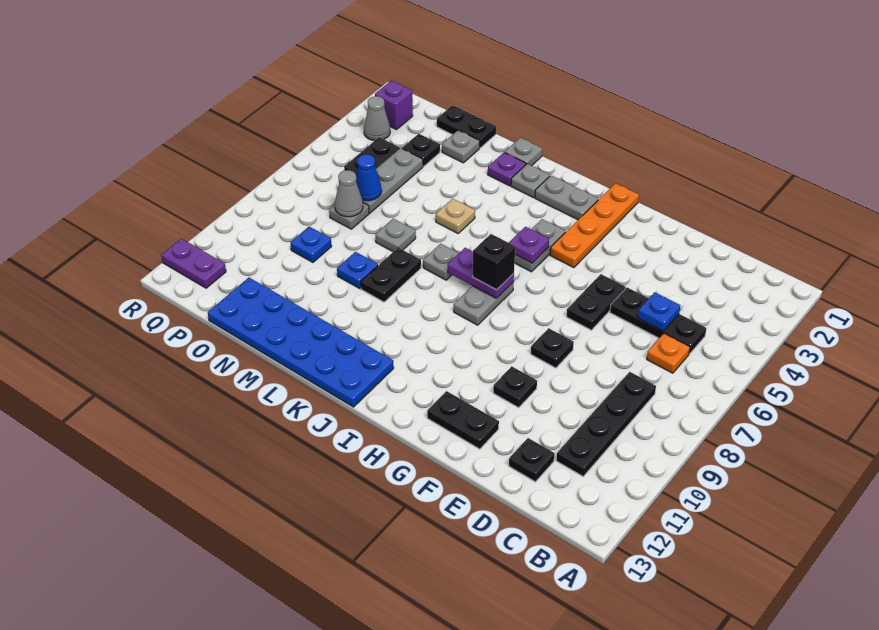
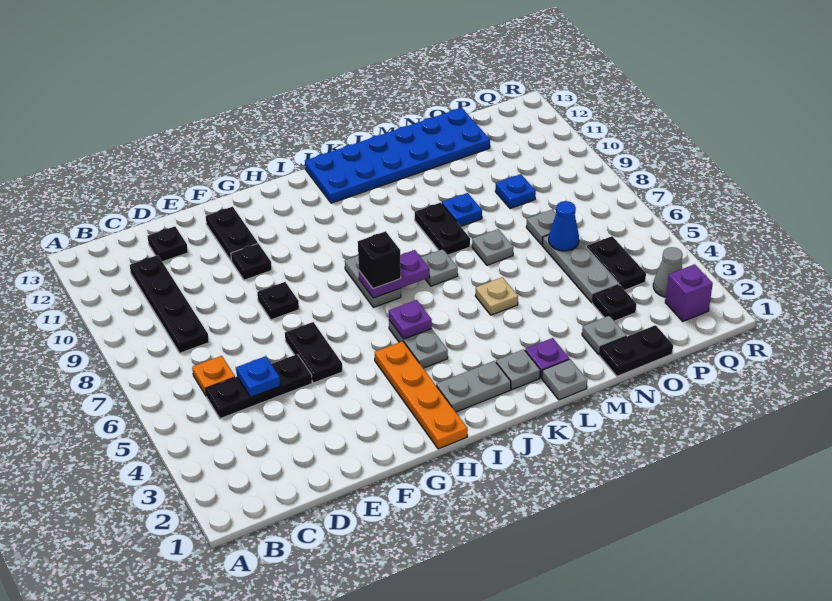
black 1x2 plate [427,391,499,449] -> black 1x2 plate turned to [206,207,258,261]
grey 1x1 cone [335,170,363,217] -> none
purple 1x2 plate [161,239,226,288] -> none

